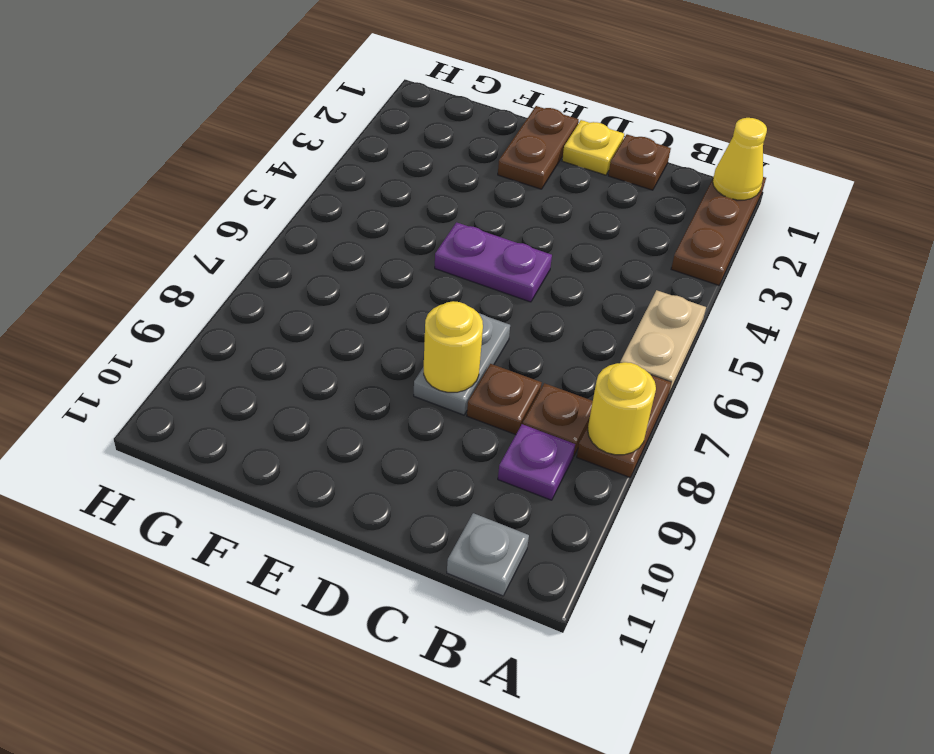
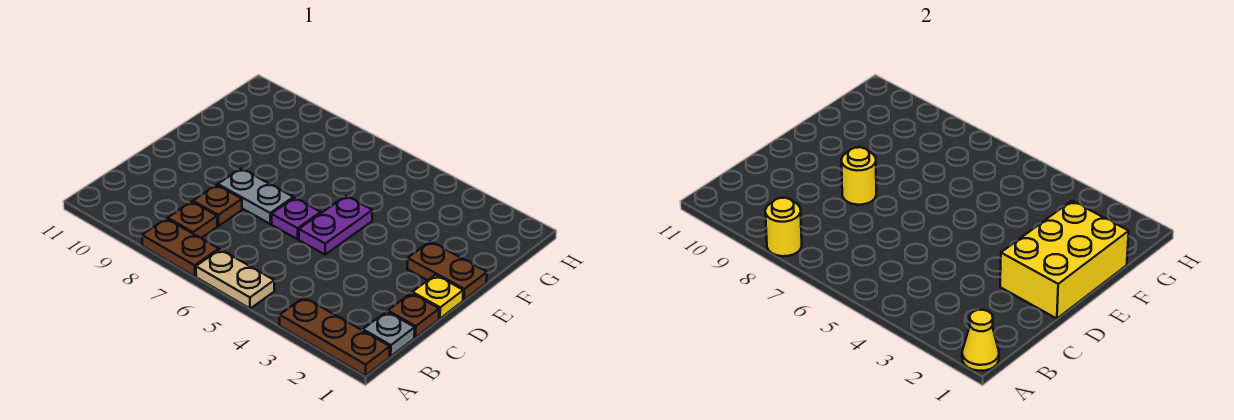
purple 1x1 plate [498,424,575,500] -> purple 1x1 plate moved to [271,198,321,239]
grey 1x1 plate [447,513,529,596] -> grey 1x1 plate moved to [363,311,415,356]
none -> yellow 2x3 brick [1000,201,1129,319]

